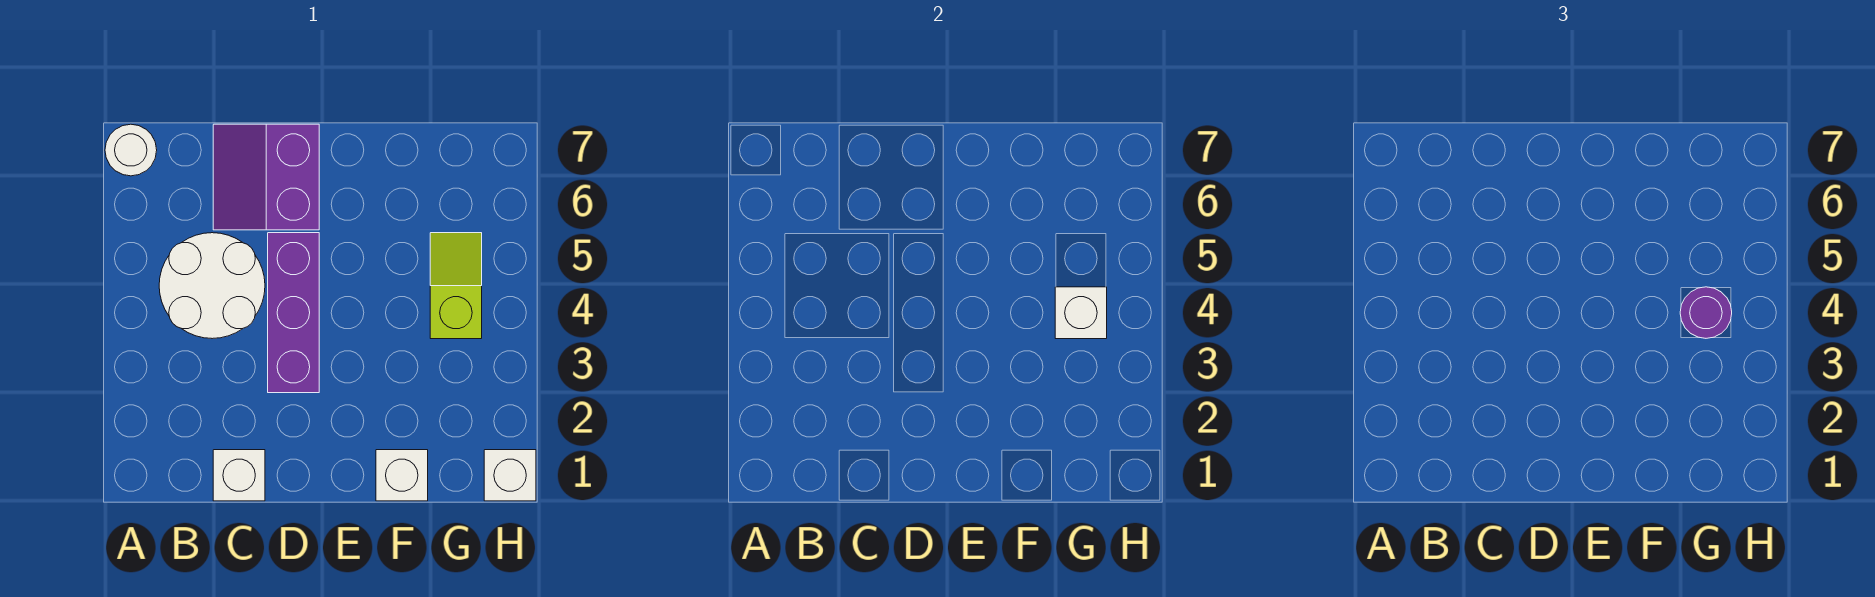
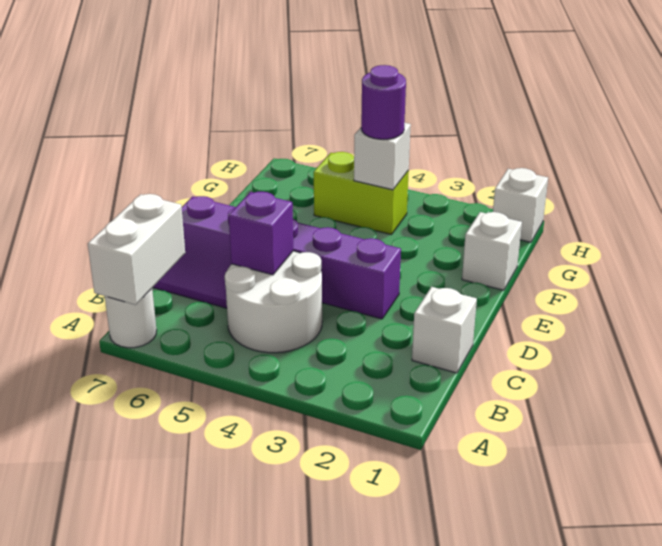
none -> white 1x2 brick [88,194,185,305]
none -> purple 1x1 brick [229,192,293,275]
lime 1x2 slope [430,233,482,339] -> lime 1x2 brick [314,152,409,235]

